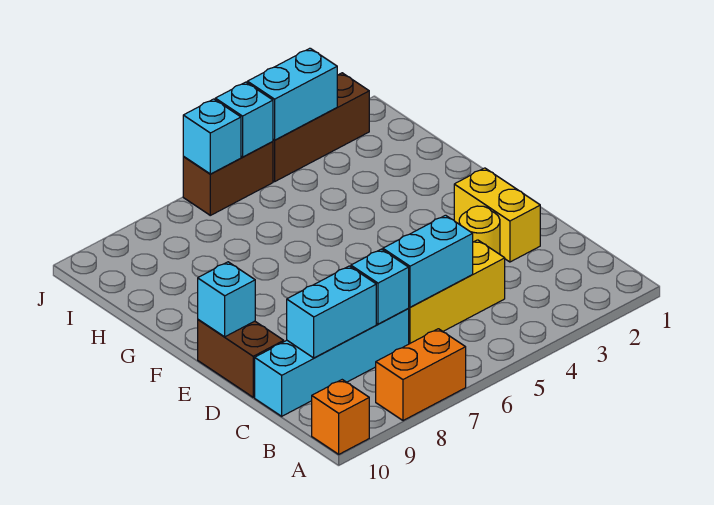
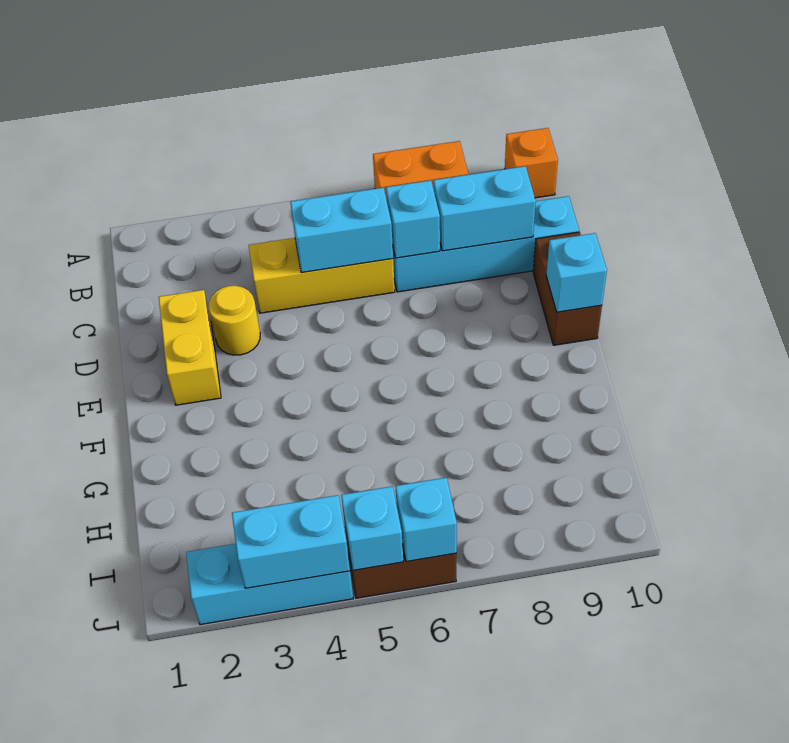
brown 1x3 brick [273,73,369,182] -> cyan 1x3 brick [186,544,353,625]

